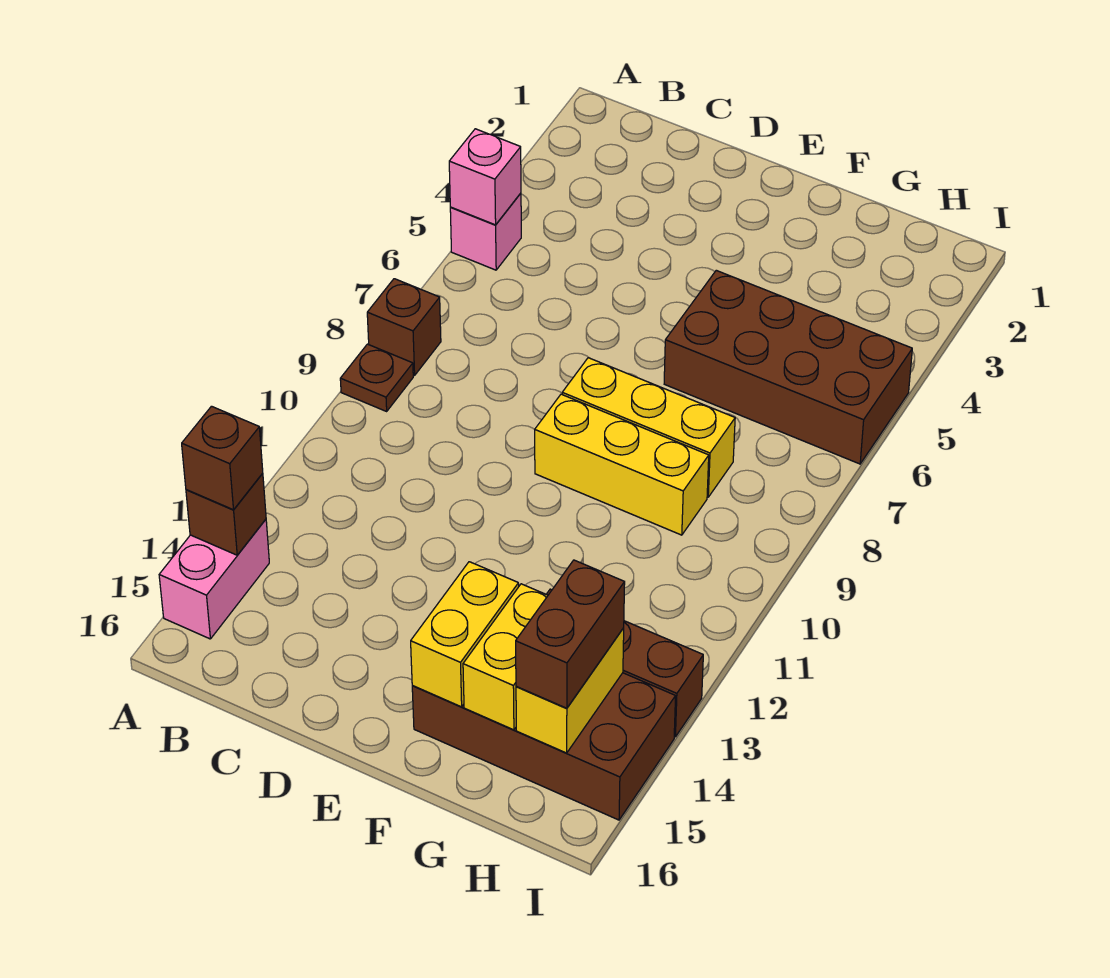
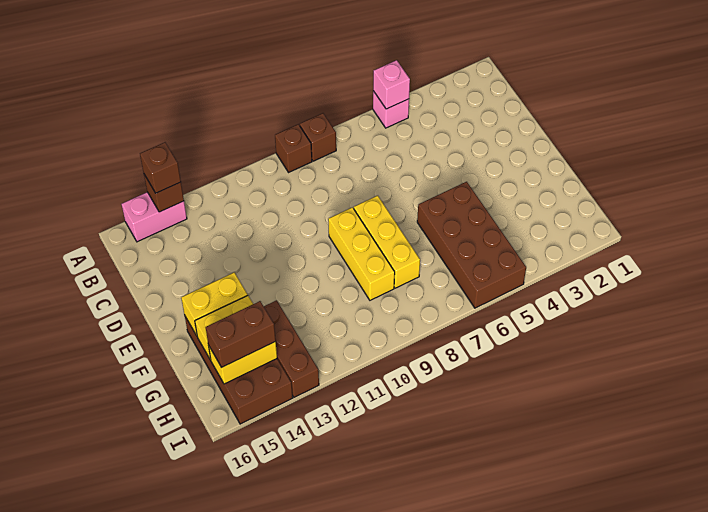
brown 1x1 plate [340,344,413,411] -> brown 1x1 brick [275,124,312,173]

